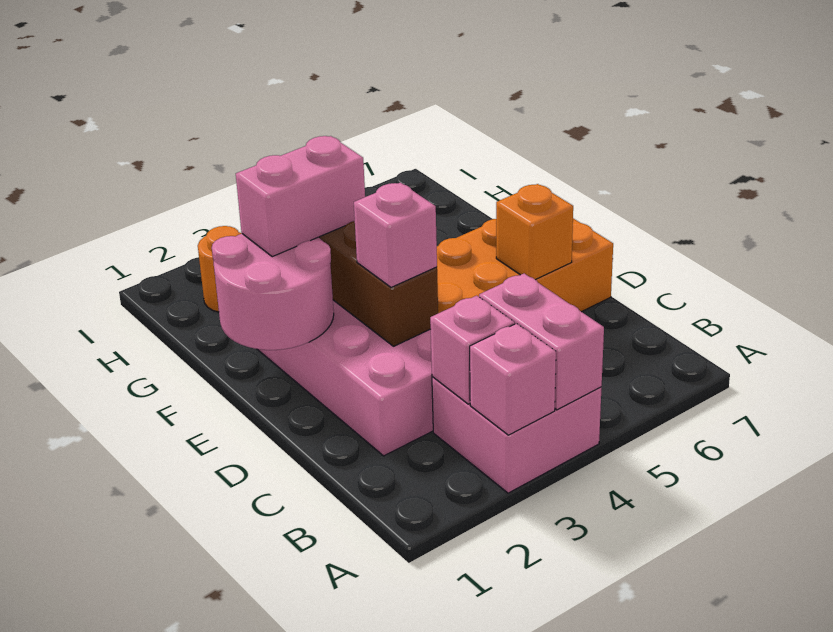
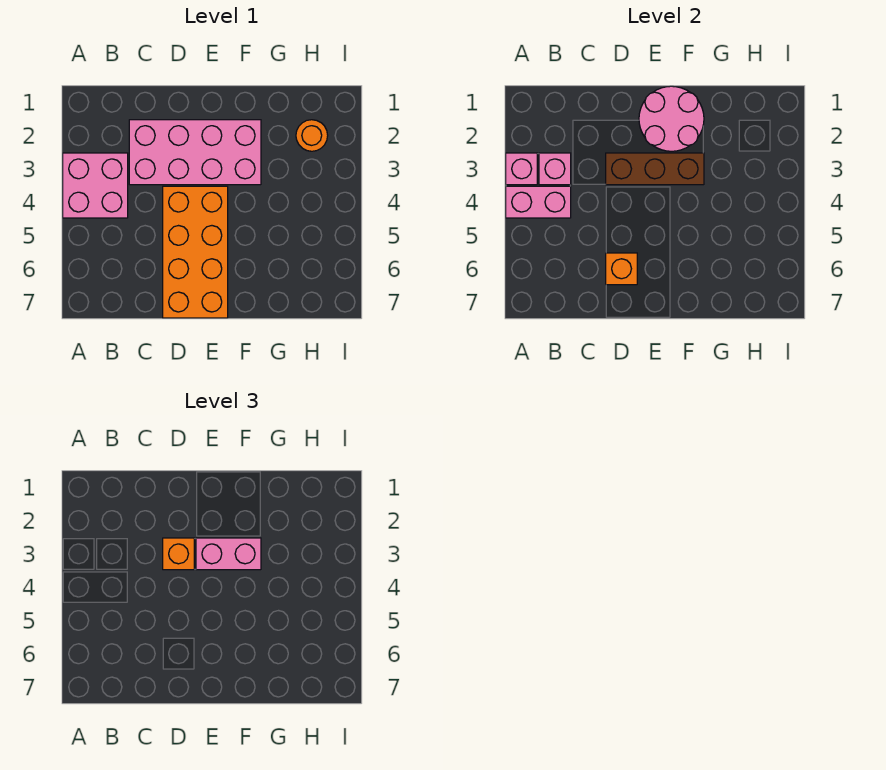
pink 1x1 brick [354,183,437,287] -> orange 1x1 brick [163,538,194,570]
pink 1x2 brick [236,136,365,257] -> pink 1x2 brick turned to [196,538,261,570]

